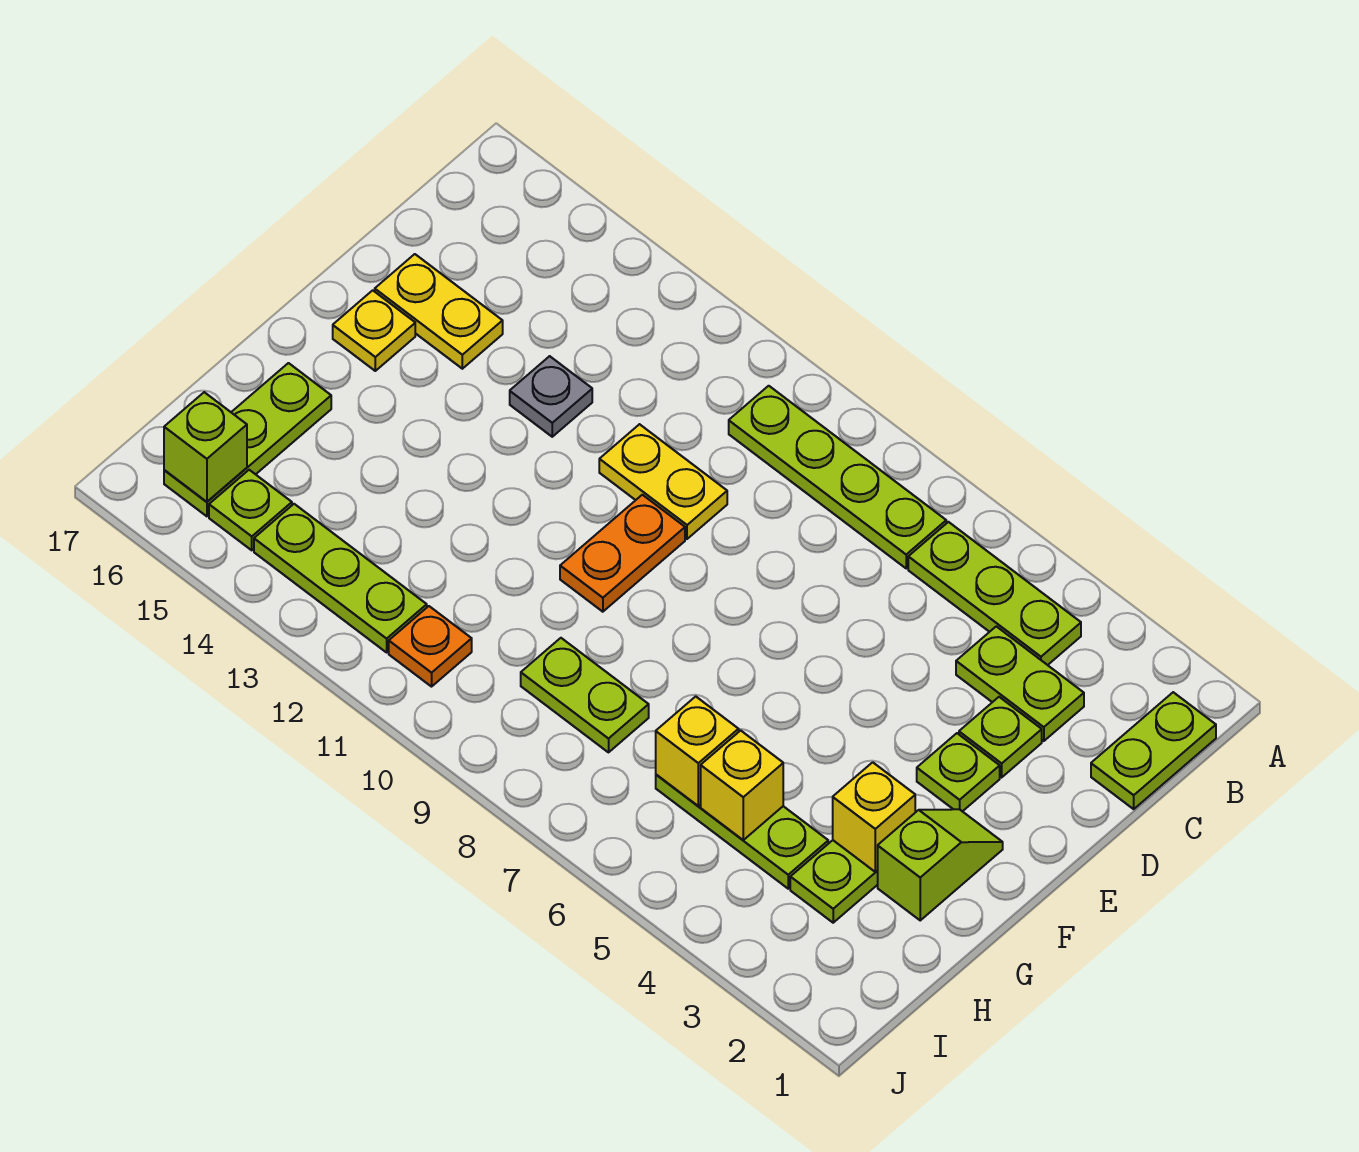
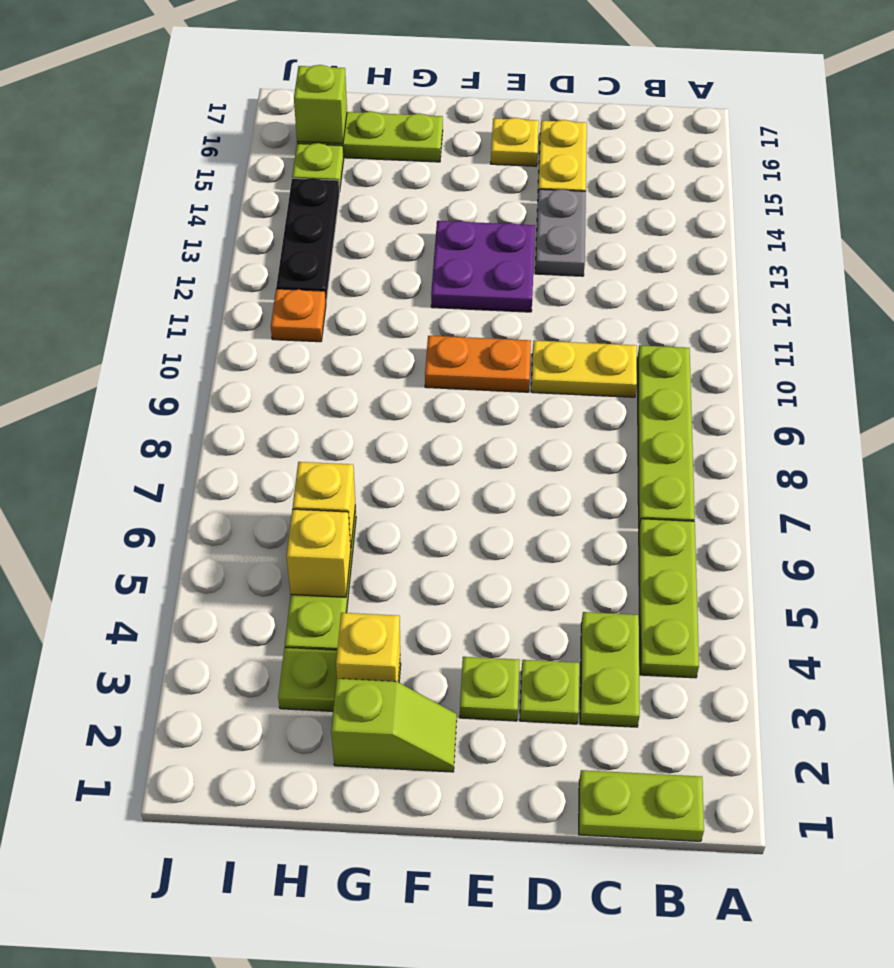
yellow 1x2 plate [599,424,727,539] -> yellow 1x2 plate turned to [531,340,637,397]
grey 1x1 plate [510,356,592,437] -> grey 1x2 plate [535,189,586,276]
none -> purple 2x2 plate [431,221,535,312]
lime 1x2 plate [521,638,649,752] -> none
lime 1x3 plate [254,504,427,652] -> black 1x3 plate [276,178,339,301]

